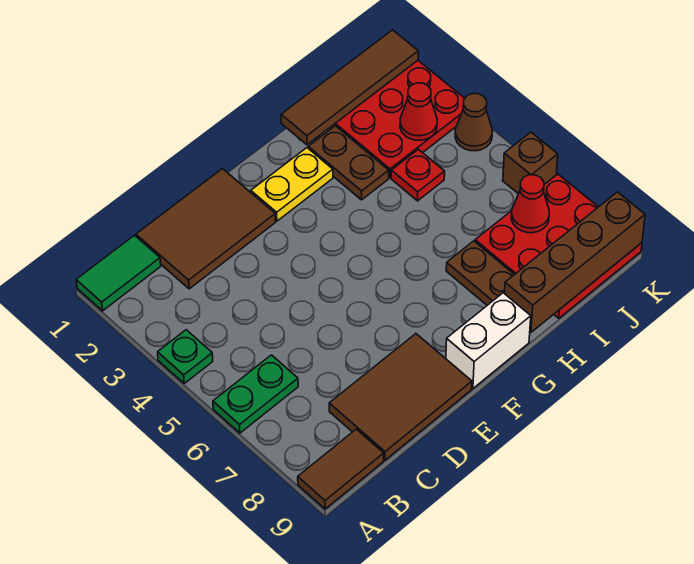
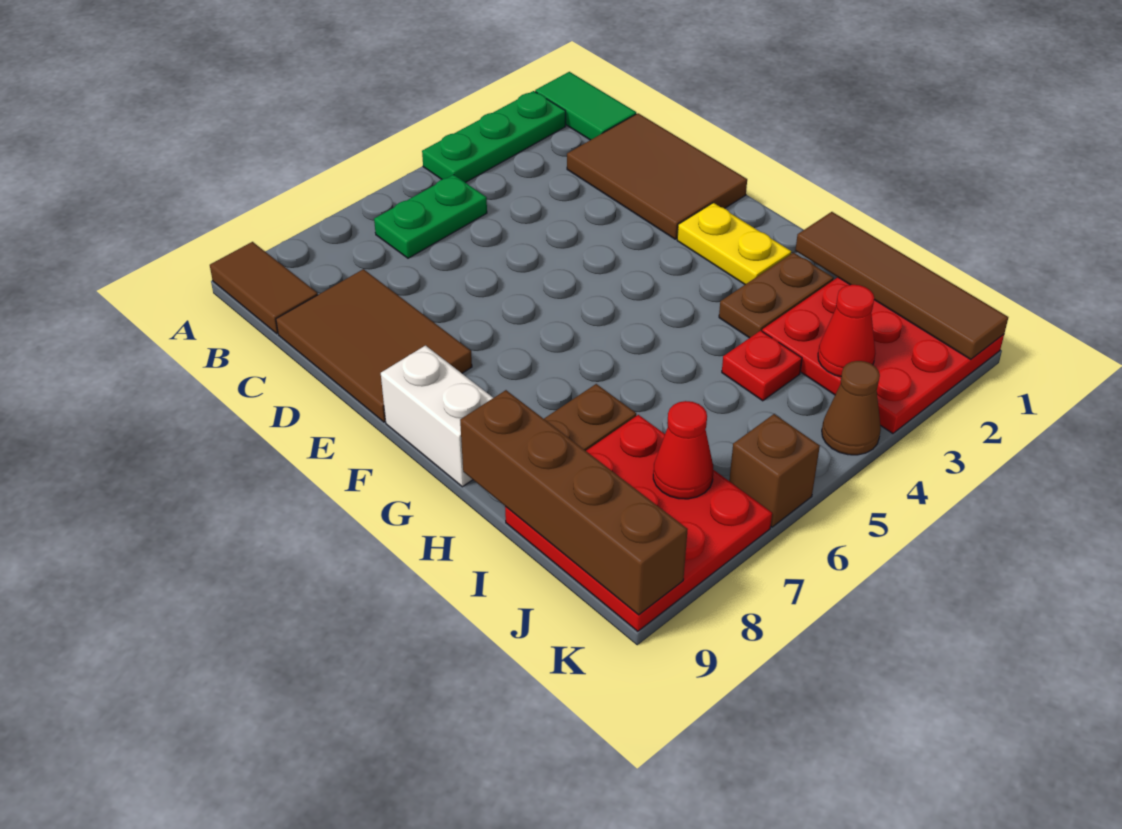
green 1x1 plate [158,330,213,383] -> green 1x3 plate [422,91,566,183]
green 1x2 plate [213,355,298,433] -> green 1x2 plate turned to [374,175,487,258]

